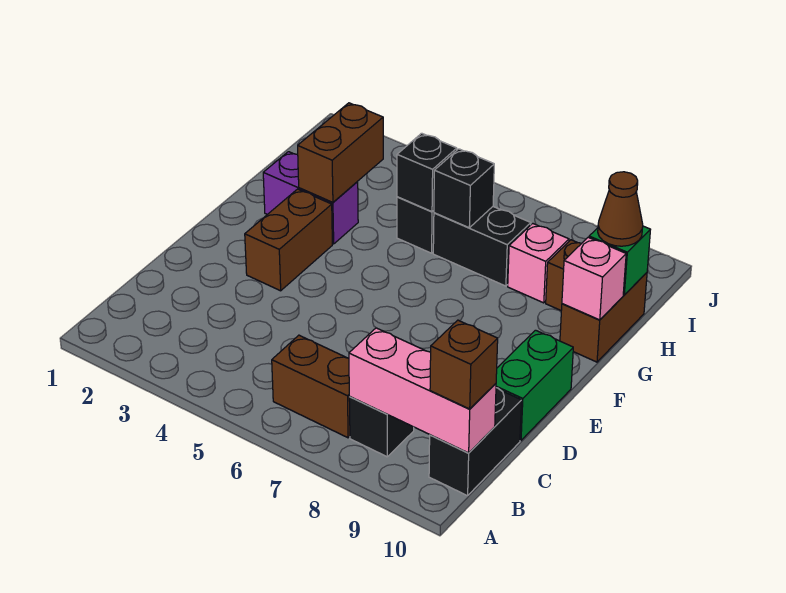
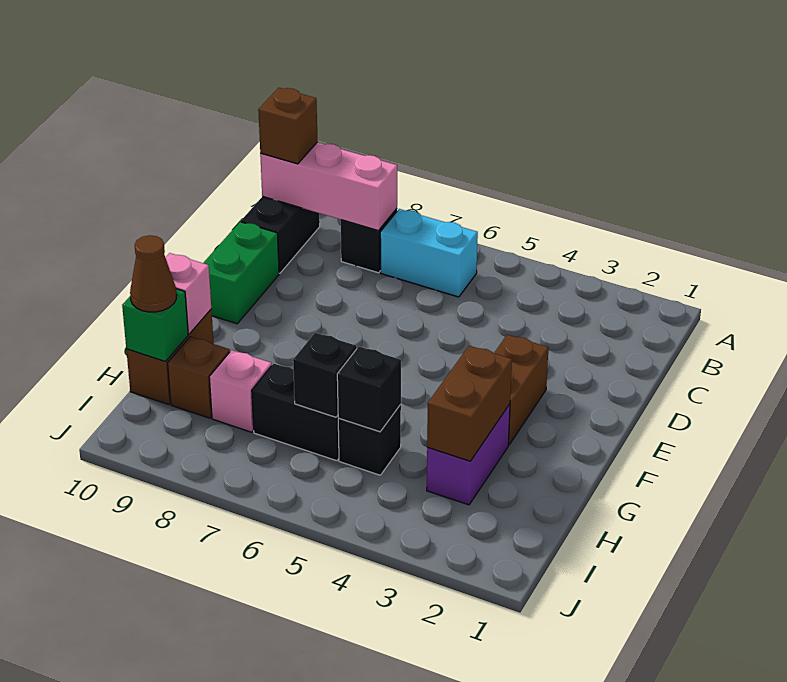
brown 1x2 brick [272,335,350,438] -> cyan 1x2 brick [380,209,478,297]
purple 1x2 brick [263,152,358,244] -> purple 1x2 brick turned to [427,404,510,505]

